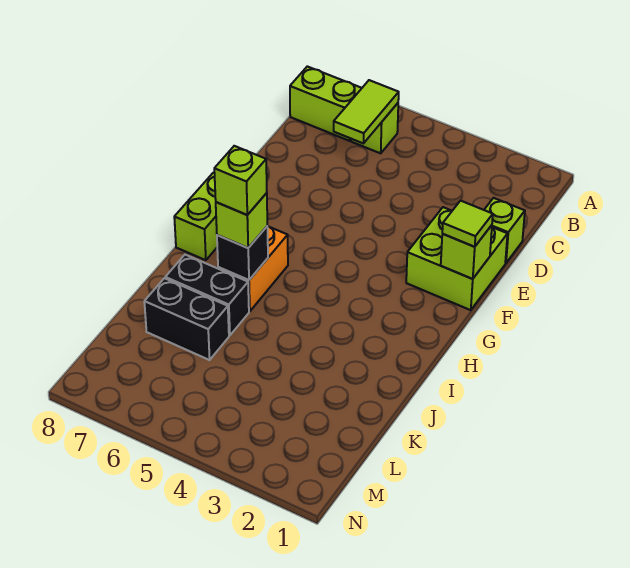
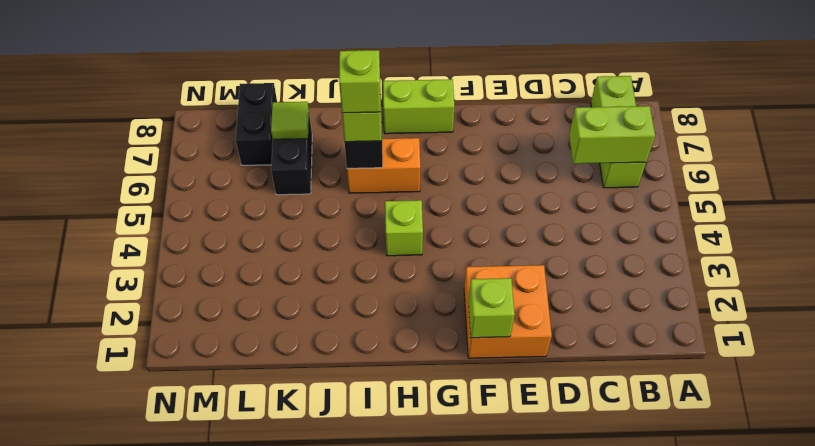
lime 1x2 tile [334,80,399,143] -> lime 1x2 brick [569,106,655,164]
lime 1x1 brick [484,198,525,263] -> lime 1x1 brick moved to [385,200,423,256]
lime 2x2 brick [406,207,507,310] -> orange 2x2 brick [464,265,552,358]
lime 1x1 tile [442,201,493,247] -> lime 1x1 tile moved to [271,102,309,139]
black 1x2 brick [165,255,249,335] -> black 1x2 brick moved to [236,83,277,165]

